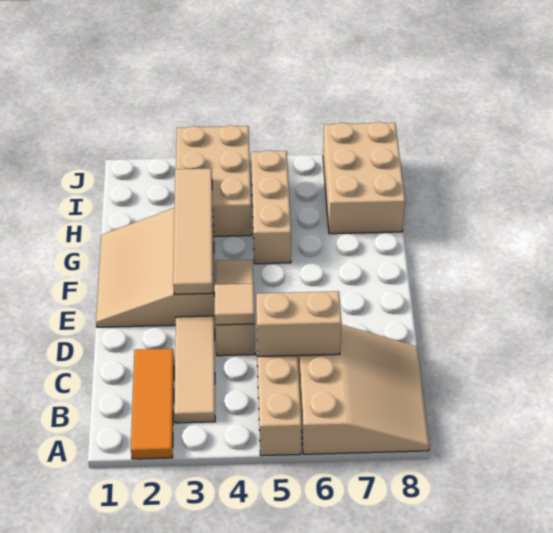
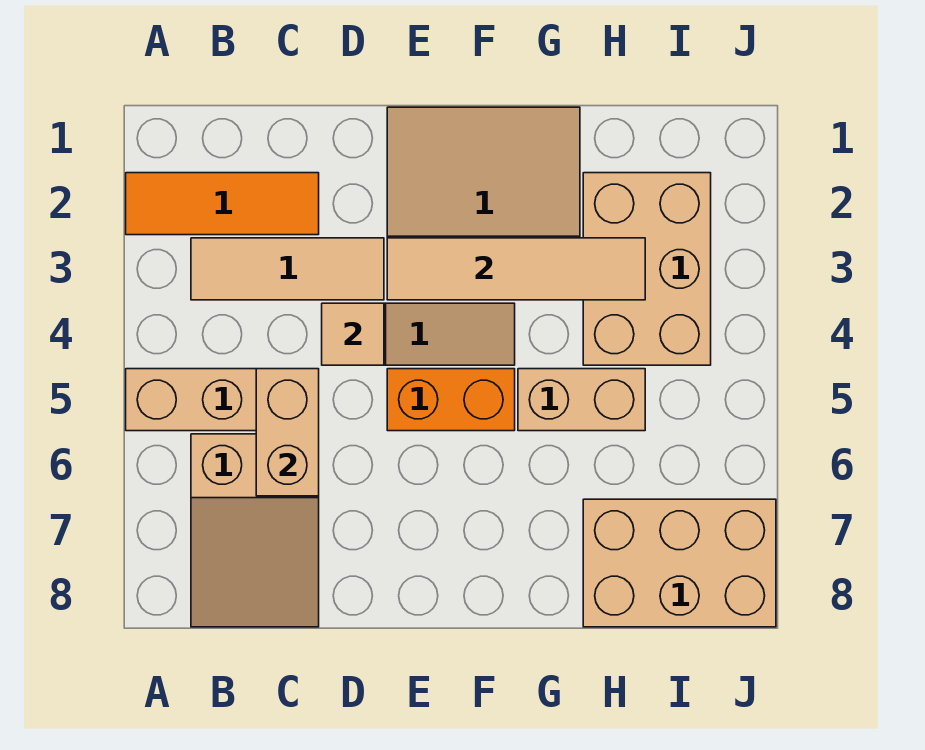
tan 3x3 slope [298,325,429,454] -> tan 2x3 slope [191,434,319,627]
none -> orange 1x2 brick [387,369,515,431]
tan 1x3 brick [251,150,291,264] -> tan 1x2 brick [518,369,645,431]
tan 2x3 brick [176,125,252,237] -> tan 2x3 brick turned to [583,173,711,365]

